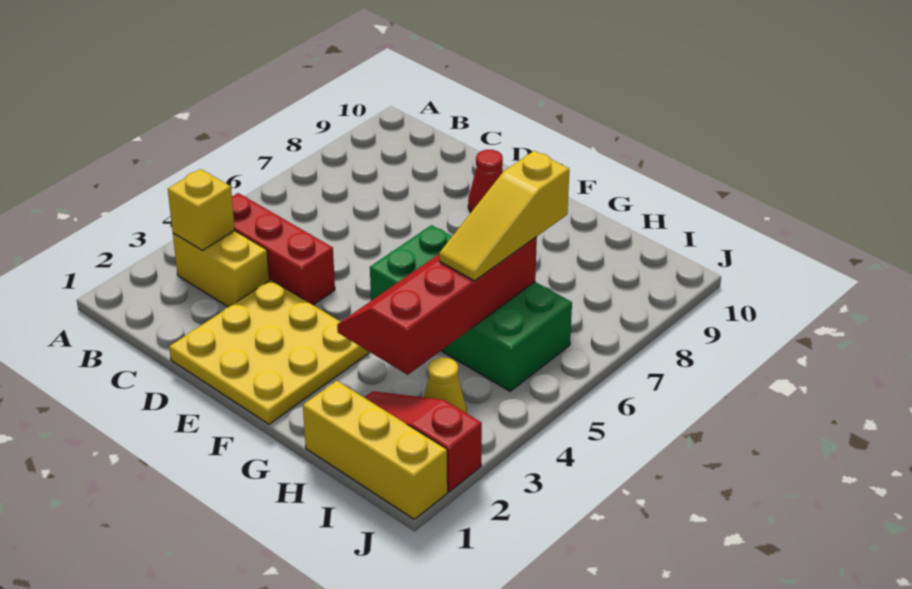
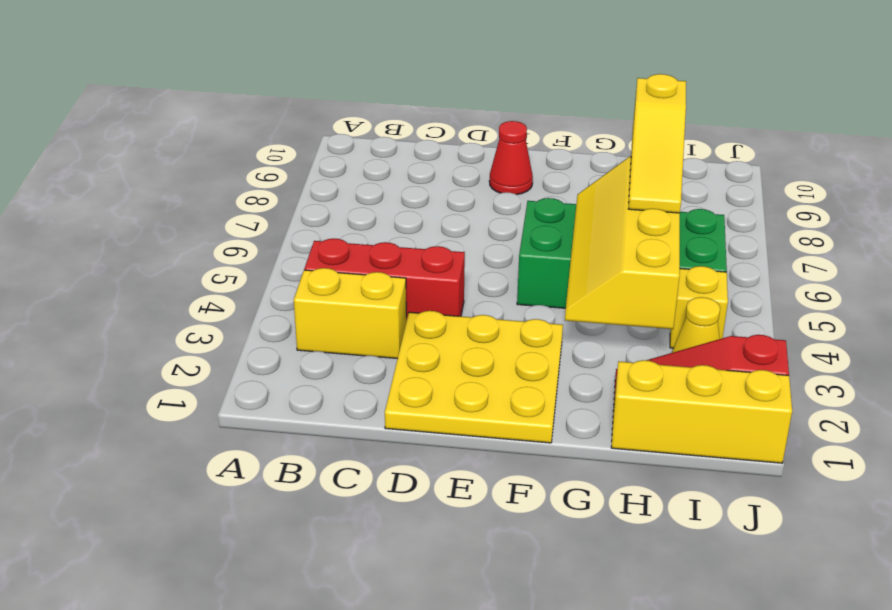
yellow 1x1 brick [168,169,235,250] -> yellow 1x1 brick moved to [670,266,728,348]
red 2x4 slope [337,237,537,375] -> yellow 2x4 slope [565,156,680,329]

